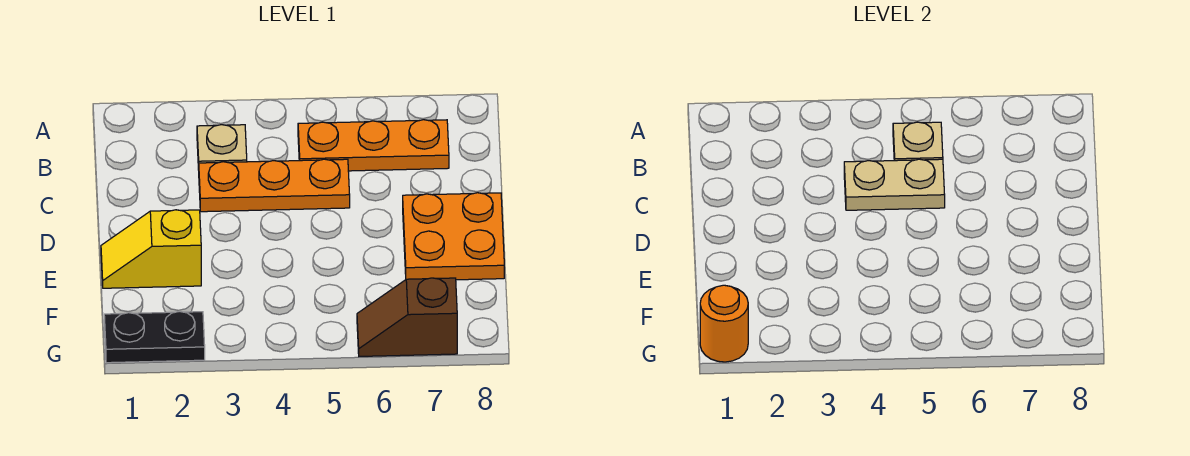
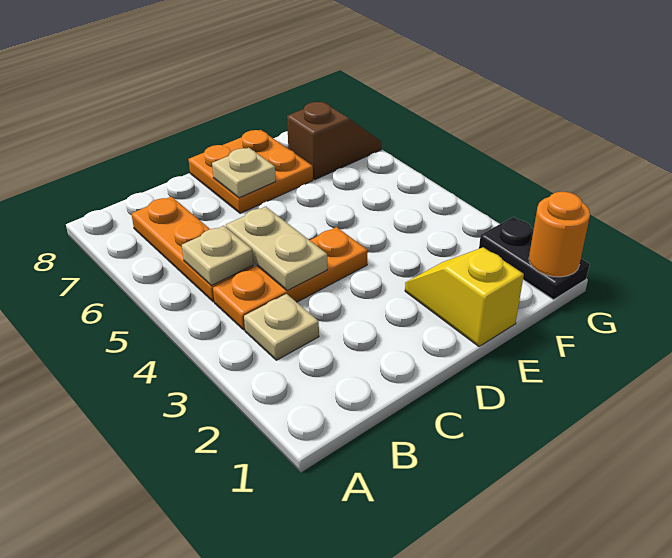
orange 1x3 plate [199,159,350,212] -> orange 1x3 plate turned to [213,227,368,330]
none -> tan 1x1 plate [212,148,276,198]
yellow 1x2 slope [101,210,201,288] -> yellow 1x2 slope turned to [405,247,524,347]
brown 1x2 slope [357,278,457,356] -> brown 1x2 slope turned to [287,102,381,180]

